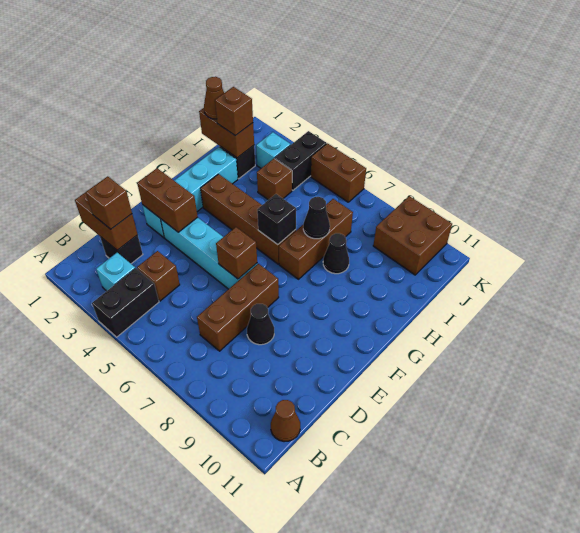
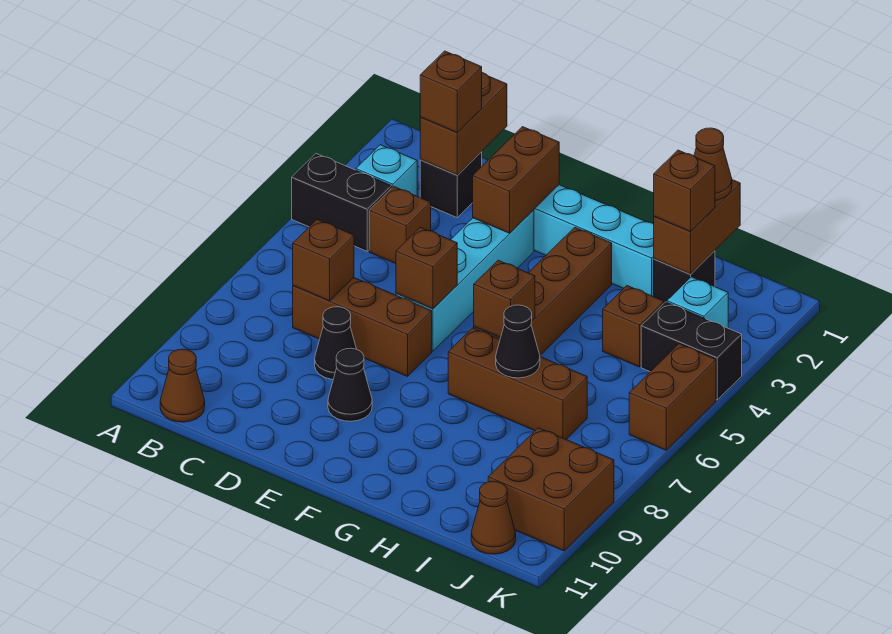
none -> brown 1x1 brick [293,219,354,301]
black 1x1 brick [257,194,296,245] -> brown 1x1 brick [474,260,535,338]
black 1x1 cone [323,233,349,274] -> black 1x1 cone moved to [328,348,372,421]
none -> brown 1x1 cone [471,481,516,554]

